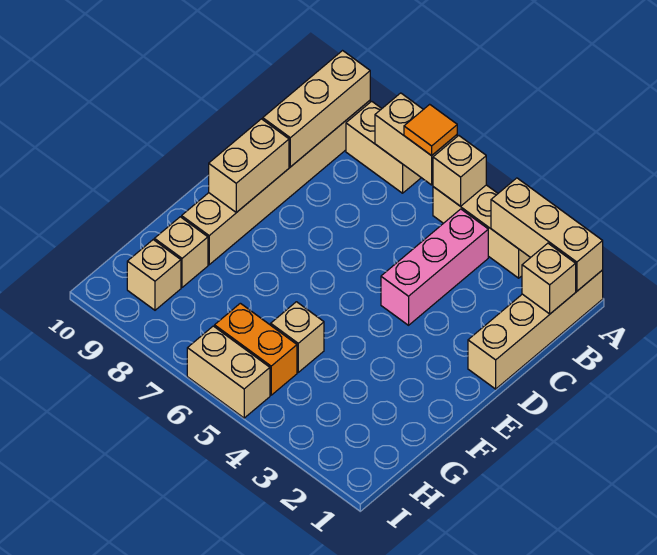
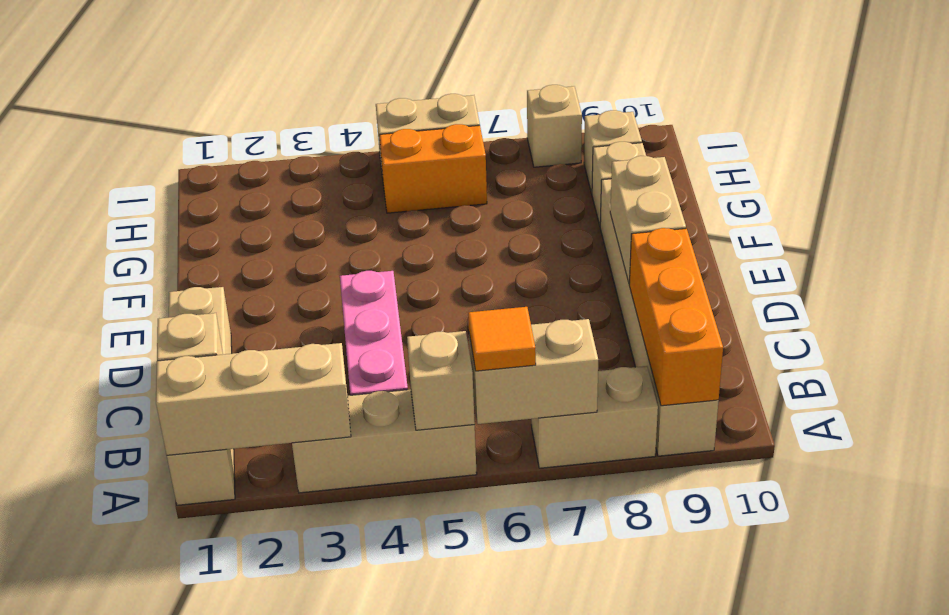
tan 1x3 brick [263,51,370,167] -> orange 1x3 brick [629,228,723,406]
tan 1x1 brick [271,302,324,372] -> tan 1x1 brick moved to [527,85,582,167]

